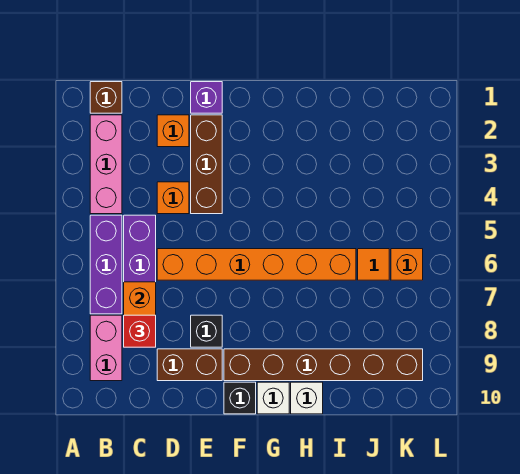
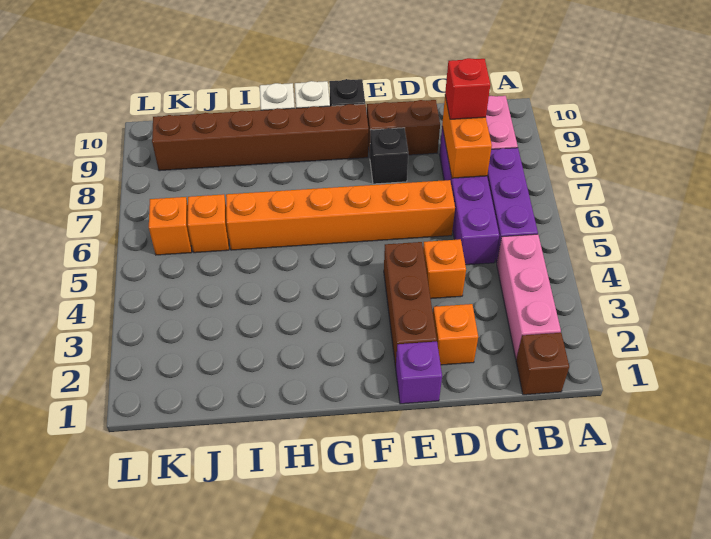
orange 1x1 tile [358,249,389,280] -> orange 1x1 brick [188,194,229,253]

